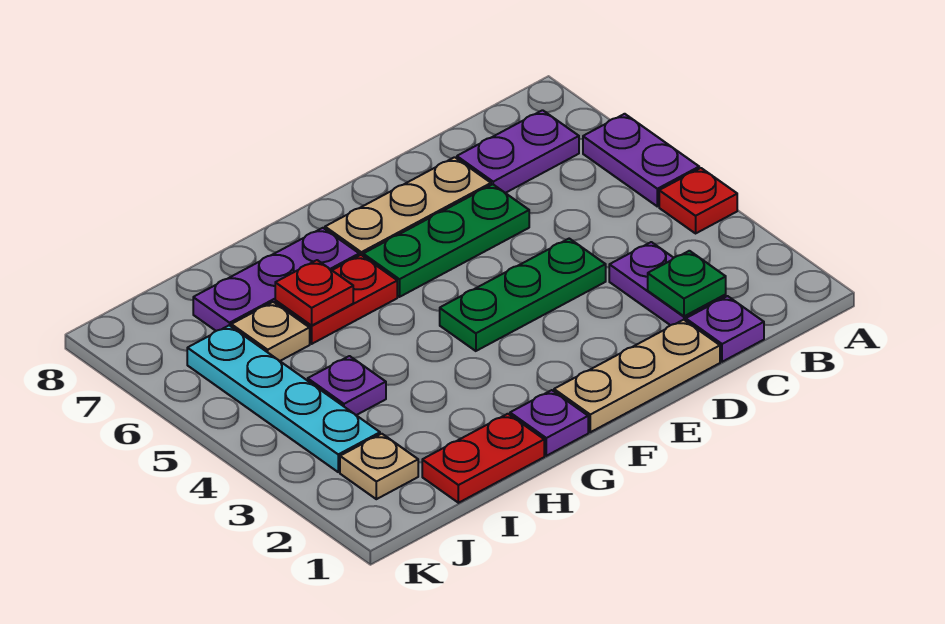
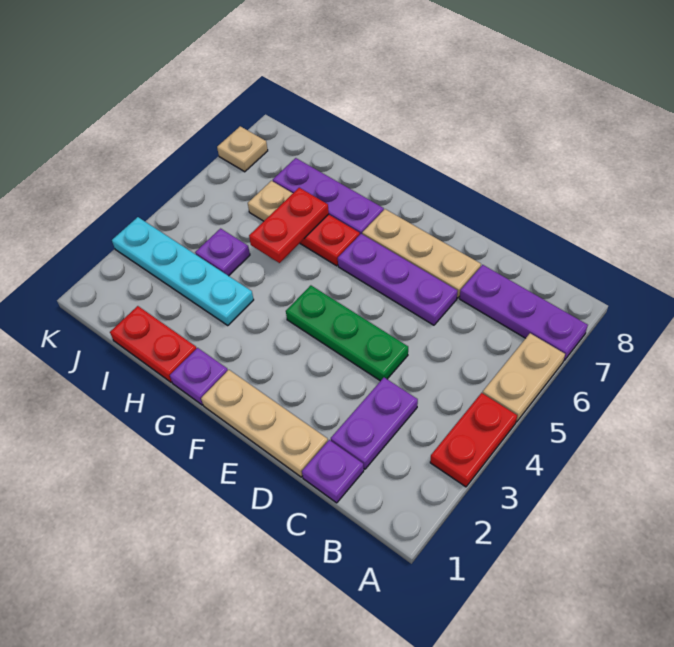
red 1x1 plate [659,168,737,233] -> red 1x2 plate [430,393,517,487]
purple 1x2 plate [583,114,699,206] -> tan 1x2 plate [483,333,565,422]
purple 1x2 plate [457,110,579,193] -> purple 1x3 plate [460,265,588,361]
green 1x1 plate [648,251,726,316] -> none
green 1x3 plate [363,184,529,297] -> purple 1x3 plate [338,234,457,325]
red 1x1 plate [275,260,353,325] -> red 1x2 plate [249,188,329,263]
tan 1x1 plate [340,434,418,499] -> tan 1x1 plate moved to [217,126,268,172]
cyan 1x4 plate [187,325,380,472] -> cyan 1x4 plate turned to [112,217,254,326]

